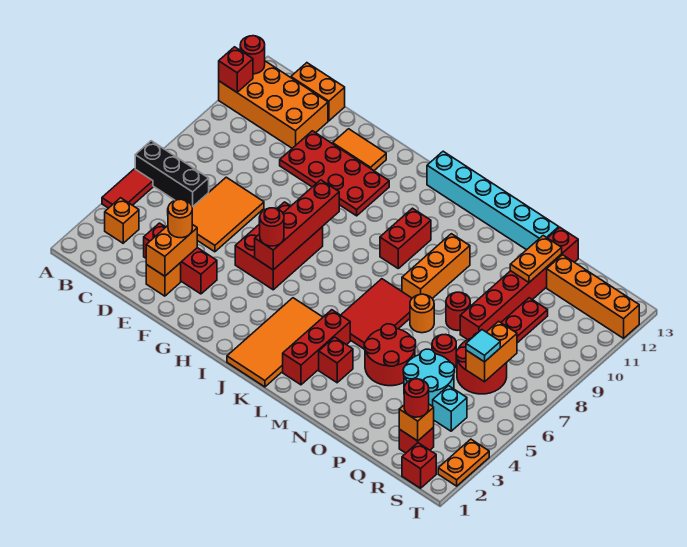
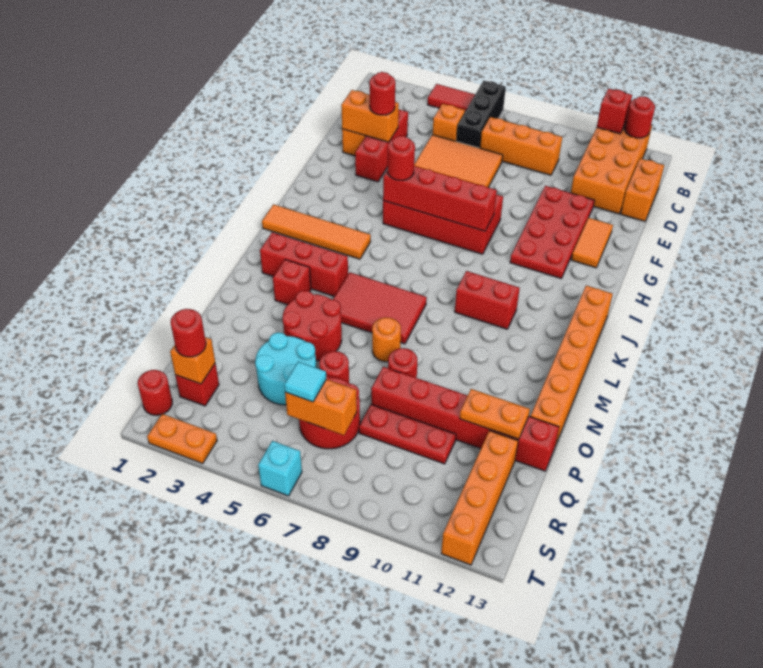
orange 1x1 brick [105,198,139,243] -> orange 1x1 brick moved to [433,104,465,141]
orange 1x1 round brick [168,199,192,238] -> red 1x1 round brick [370,72,395,115]
red 2x3 brick [235,202,323,290] -> red 2x4 brick [383,194,503,254]
orange 2x4 tile [227,298,323,387] -> orange 1x4 tile [262,204,371,259]
cyan 1x6 brick [427,151,559,250] -> orange 1x6 brick [530,286,612,446]
orange 1x3 brick [402,234,470,299] -> orange 1x3 brick moved to [480,117,562,175]
cyan 1x1 brick [433,386,467,431] -> cyan 1x1 brick moved to [258,441,302,496]
red 1x1 brick [402,443,436,488] -> red 1x1 round brick [138,370,172,415]

